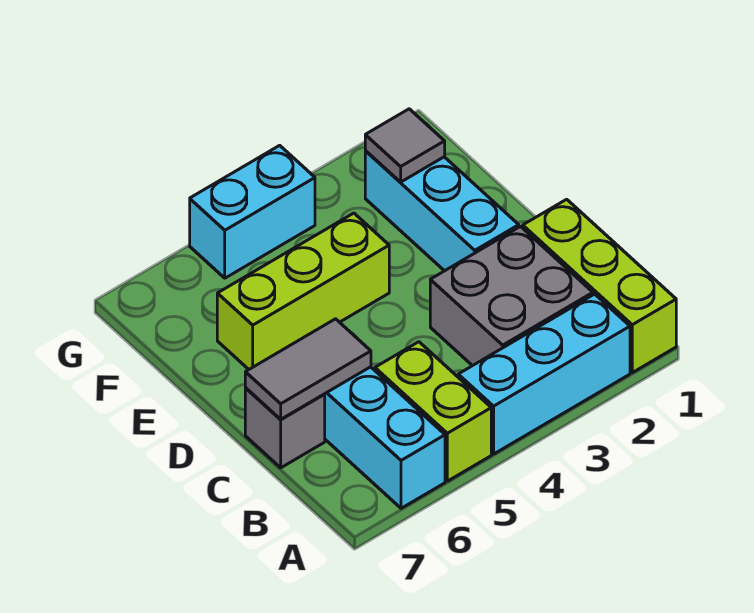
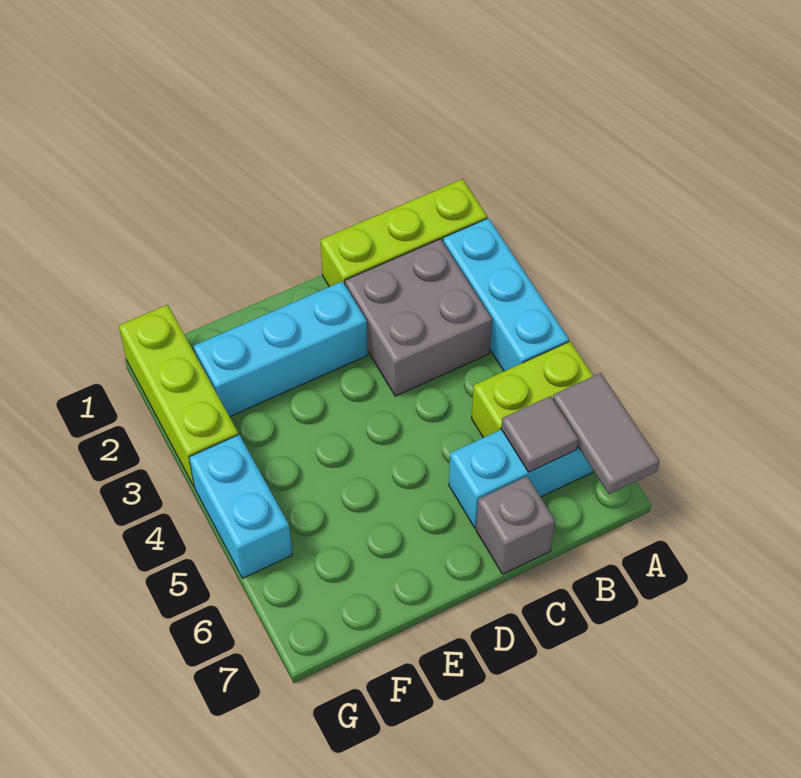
grey 1x2 tile [245,319,371,419] -> grey 1x2 tile moved to [553,373,660,494]
lime 1x3 brick [217,213,389,369] -> lime 1x3 brick moved to [119,305,238,487]
grey 1x1 tile [365,109,445,182] -> grey 1x1 tile moved to [501,396,578,472]

